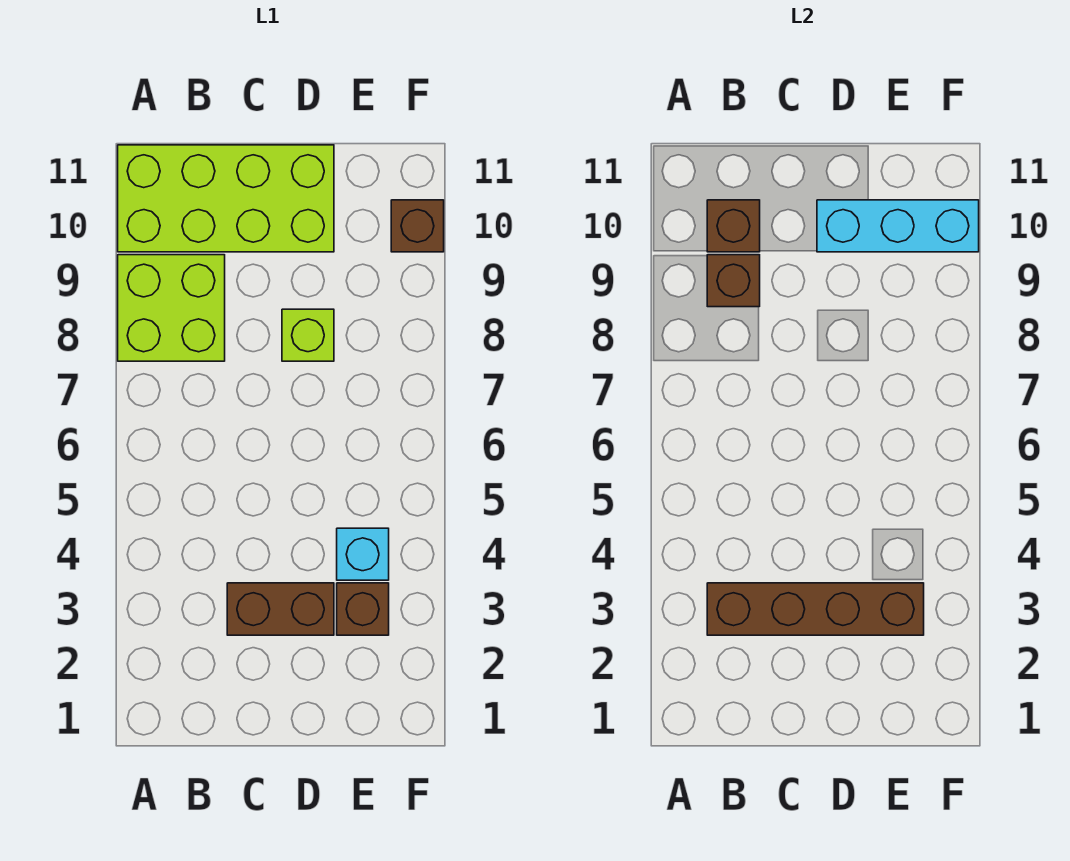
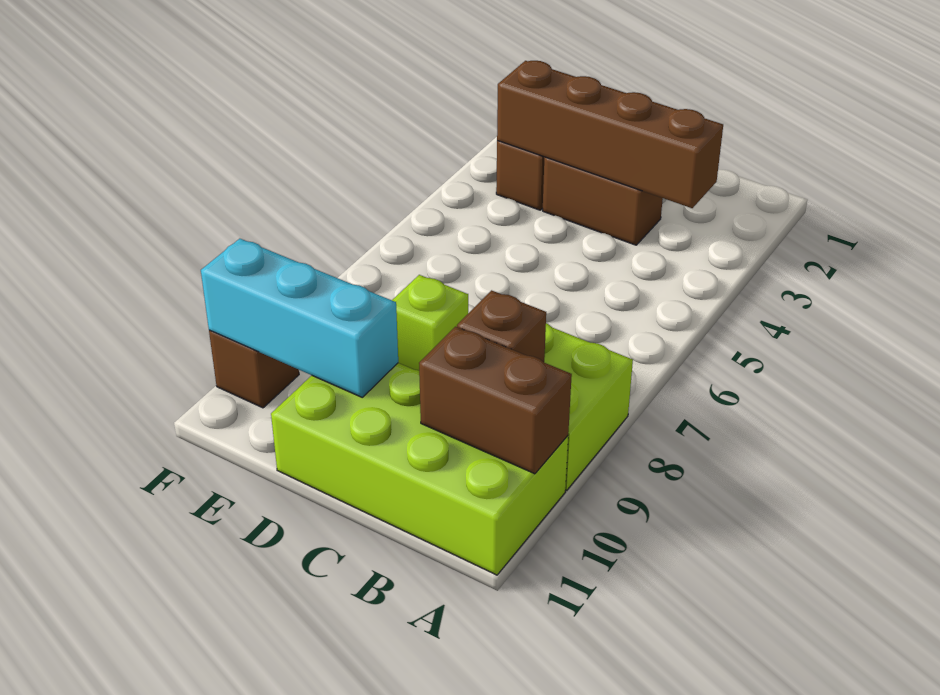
brown 1x1 brick [707,200,760,252] -> brown 1x2 brick [419,327,572,474]
cyan 1x1 brick [337,528,389,580] -> none

